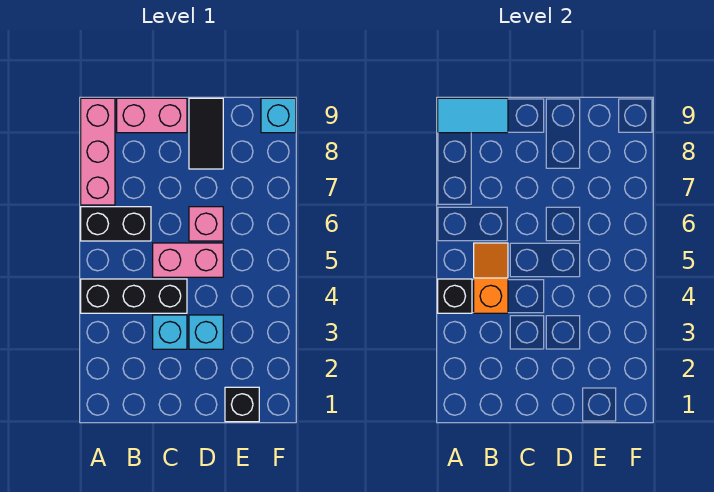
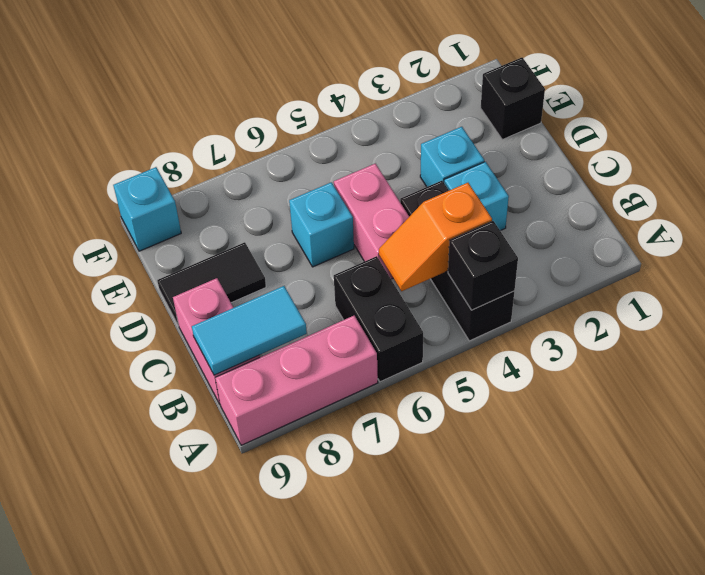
cyan 1x2 tile [438,98,508,133] -> cyan 1x2 tile turned to [192,286,307,375]
pink 1x1 brick [189,207,223,241] -> cyan 1x1 brick [289,182,354,267]

